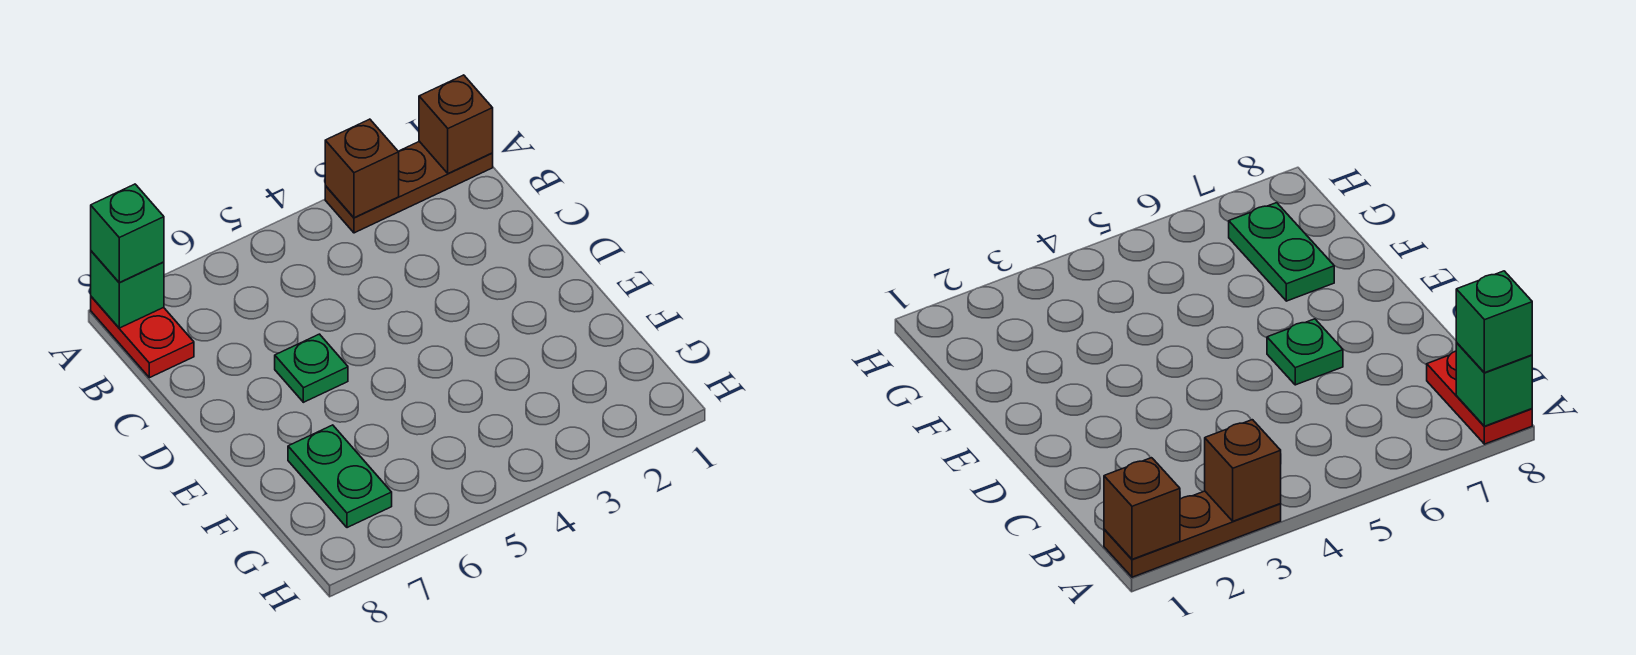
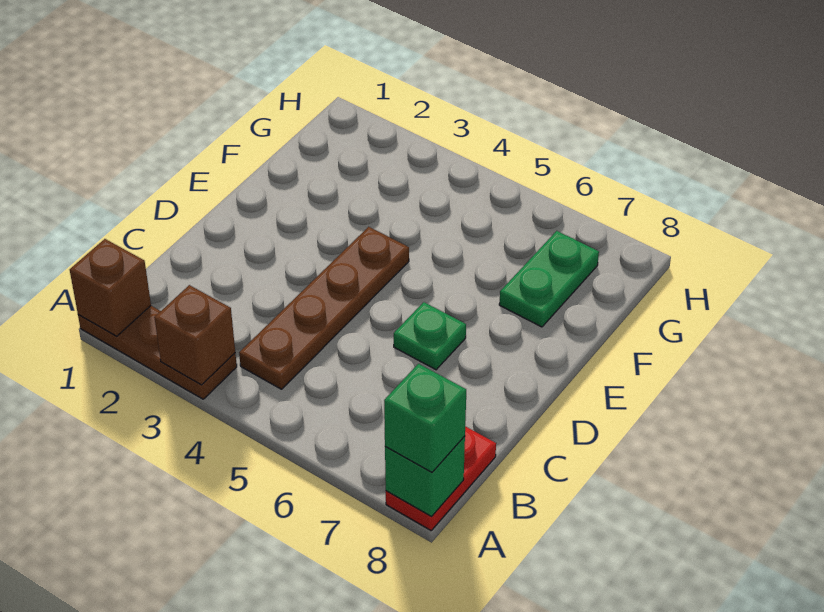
none -> brown 1x4 plate [239,227,409,389]

